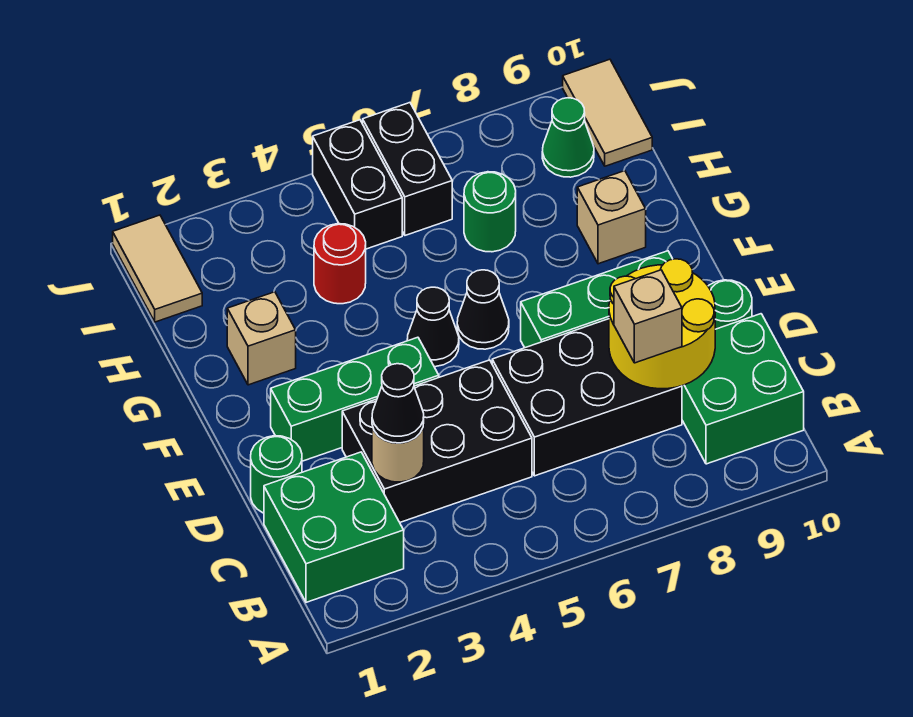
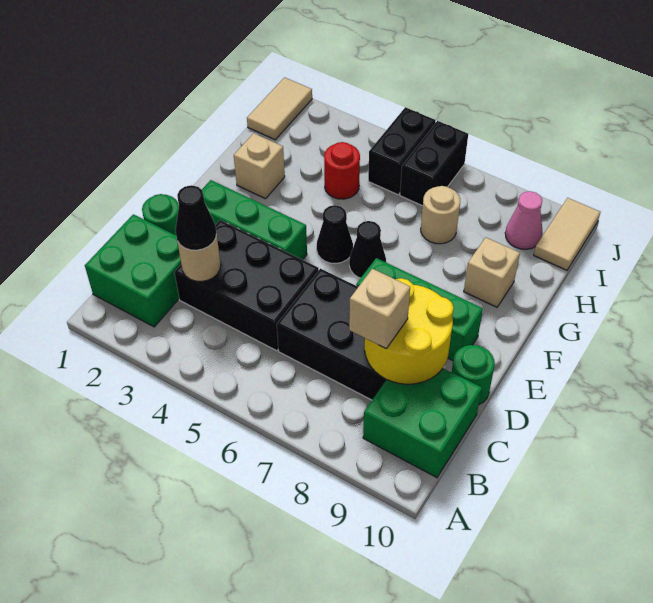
green 1x1 round brick [464,172,516,252] -> tan 1x1 round brick [421,186,460,244]
green 1x1 cone [542,98,594,177] -> pink 1x1 cone [505,191,543,249]

